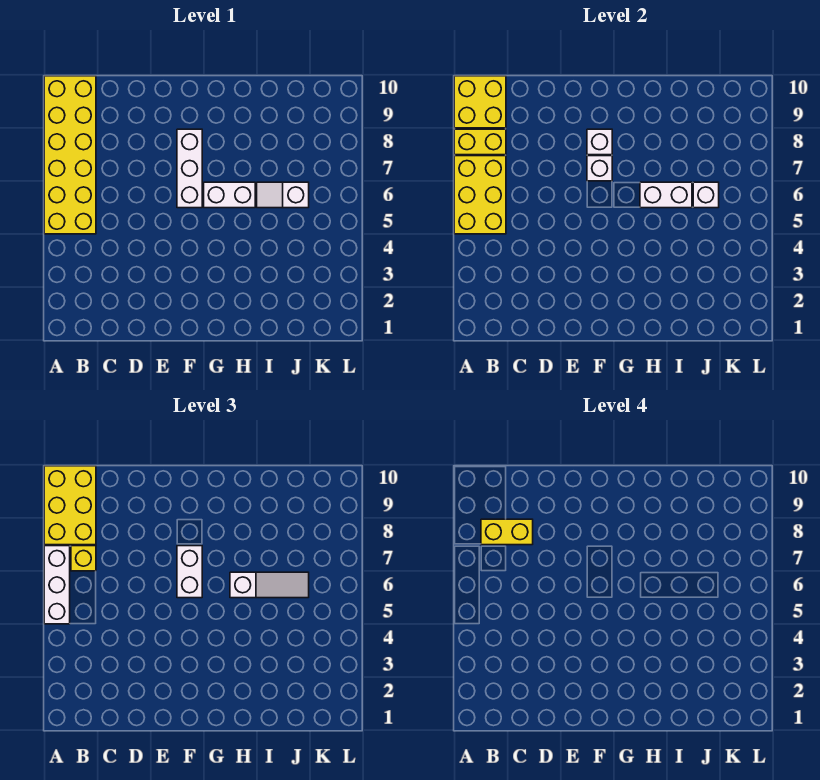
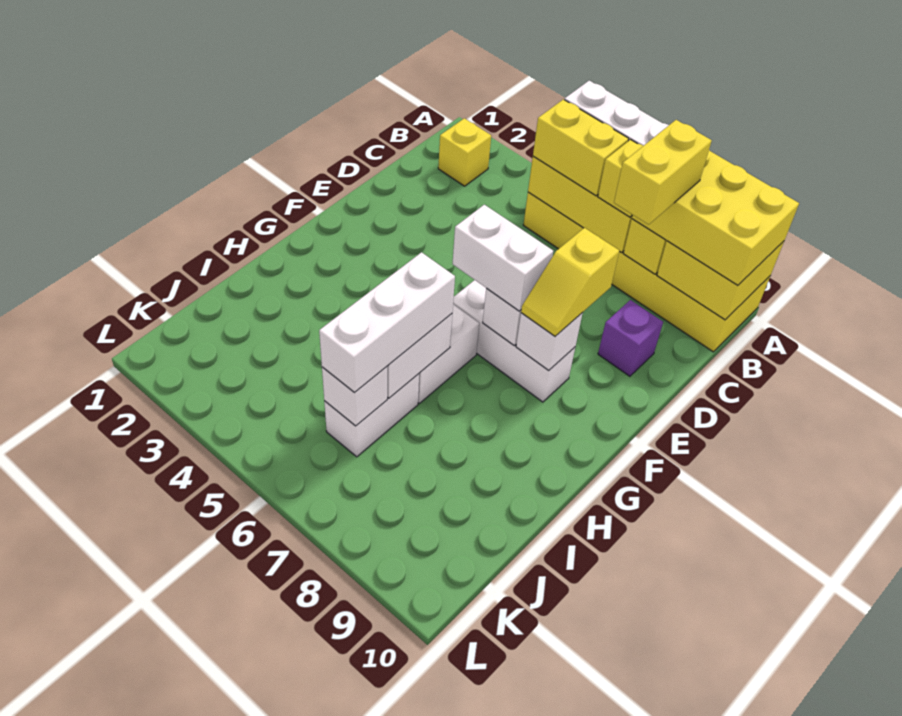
none -> yellow 1x1 brick [438,118,491,186]
none -> yellow 1x2 brick [533,99,629,196]
none -> purple 1x1 brick [598,300,663,376]
none -> yellow 1x2 slope [521,228,619,336]
white 1x3 slope [230,572,309,598] -> white 1x3 brick [319,252,455,393]
white 1x2 slope [257,182,309,208] -> white 1x2 brick [324,374,419,457]

